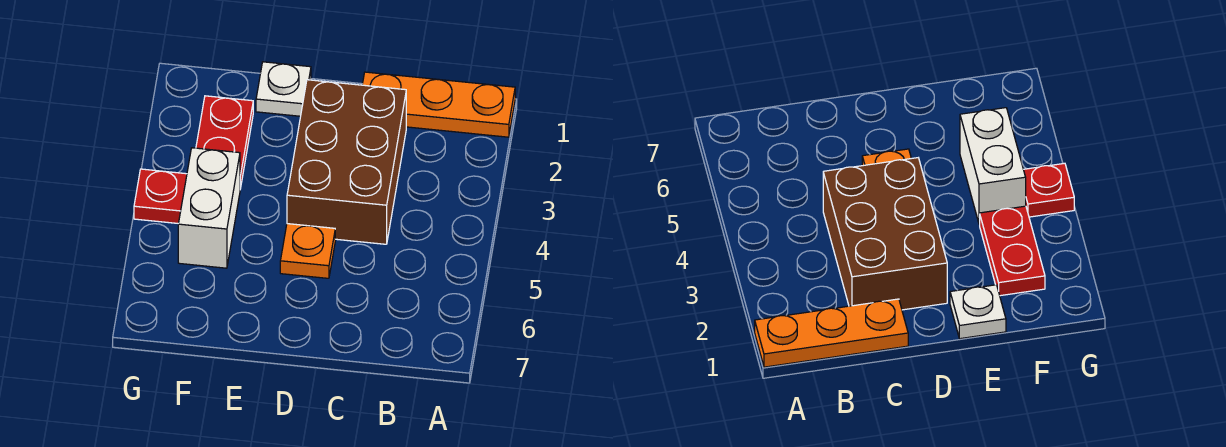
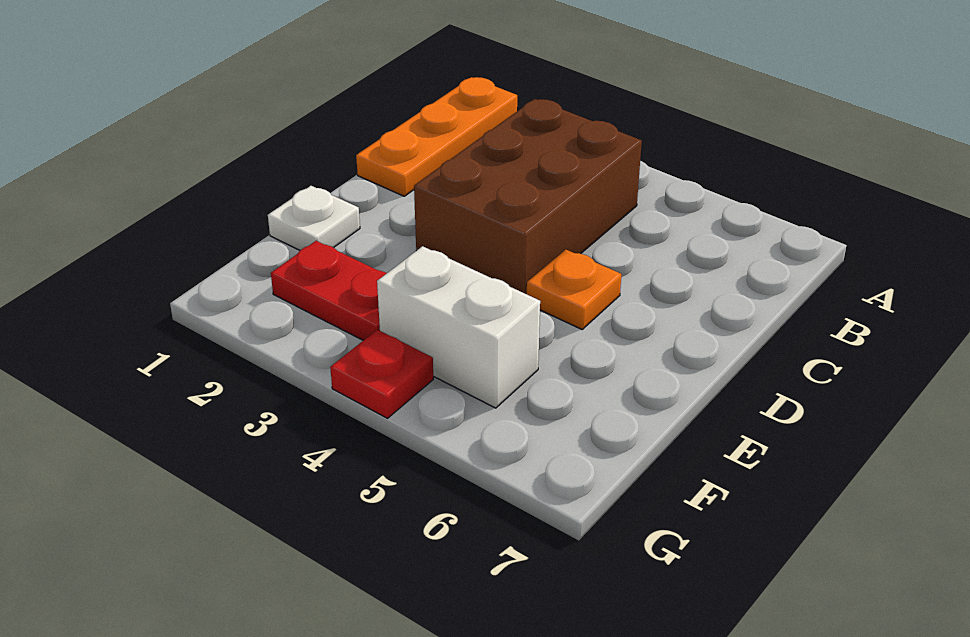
brown 2x3 brick [287,80,406,244] -> brown 2x3 brick turned to [414,99,642,294]

